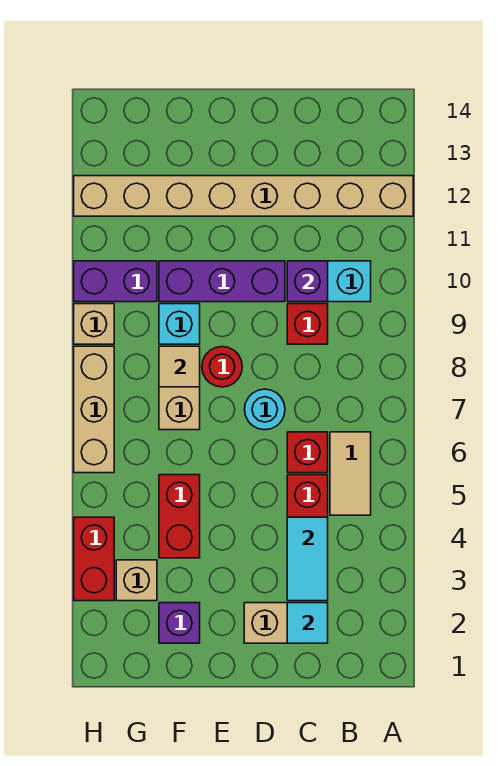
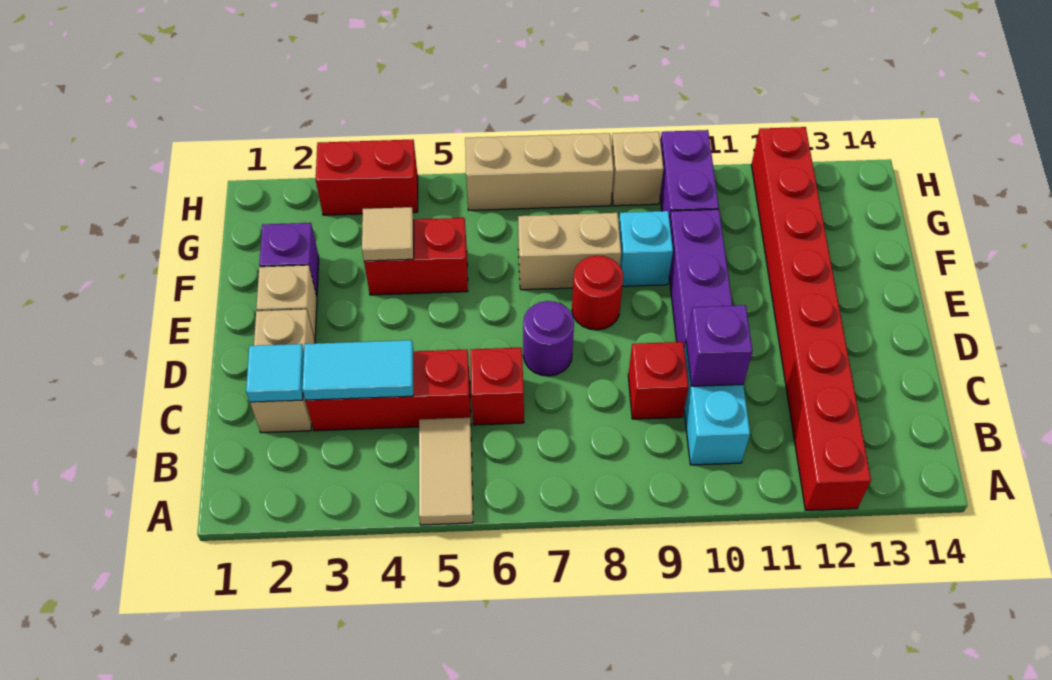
tan 1x8 brick [74,176,413,216] -> red 1x8 brick [751,127,871,510]
tan 1x2 tile [330,432,371,515] -> tan 1x2 tile turned to [419,418,473,525]
cyan 1x1 round brick [245,389,285,430] -> purple 1x1 round brick [523,301,574,376]
tan 1x1 tile [159,346,200,387] -> tan 1x1 tile moved to [362,207,414,261]
tan 1x1 brick [116,560,157,601] -> tan 1x1 brick moved to [256,265,317,339]

